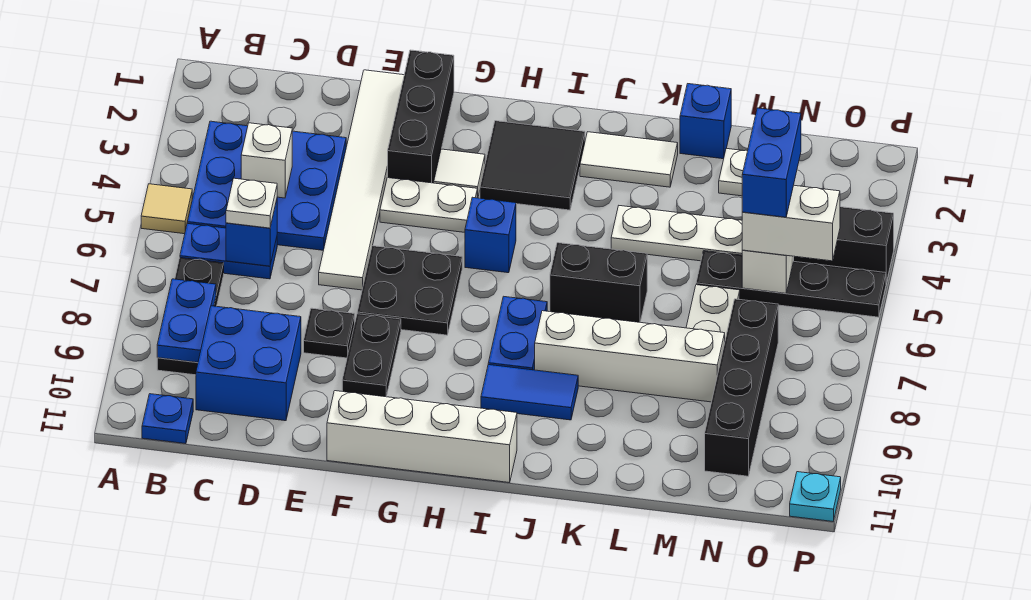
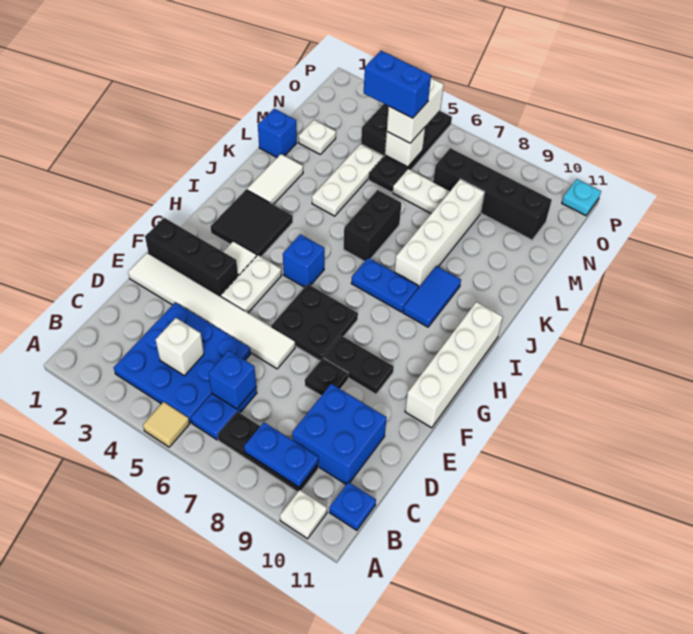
white 1x1 plate [226,178,277,228] -> white 1x1 plate moved to [280,490,327,539]

